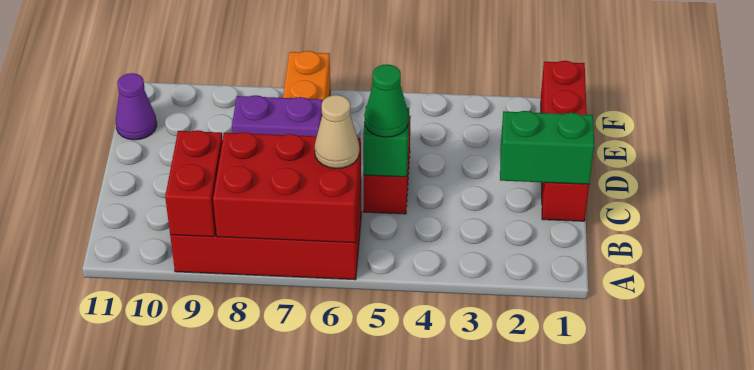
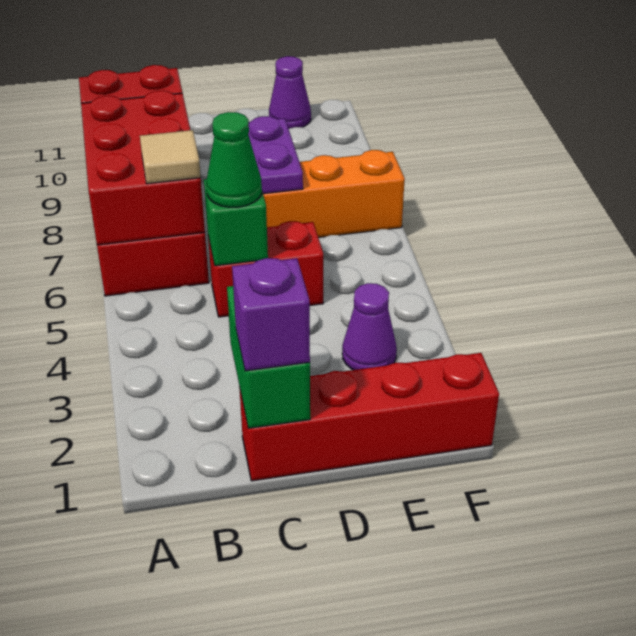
tan 1x1 cone [315,95,359,168] -> tan 1x1 tile [140,130,201,184]
none -> purple 1x1 brick [232,258,310,371]
none -> purple 1x1 cone [342,283,397,370]

